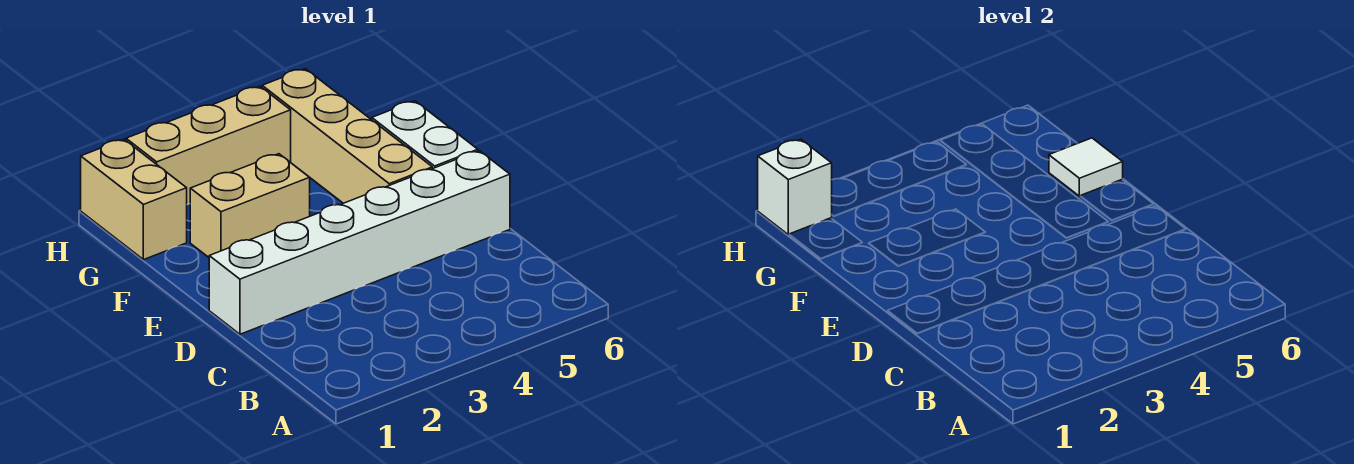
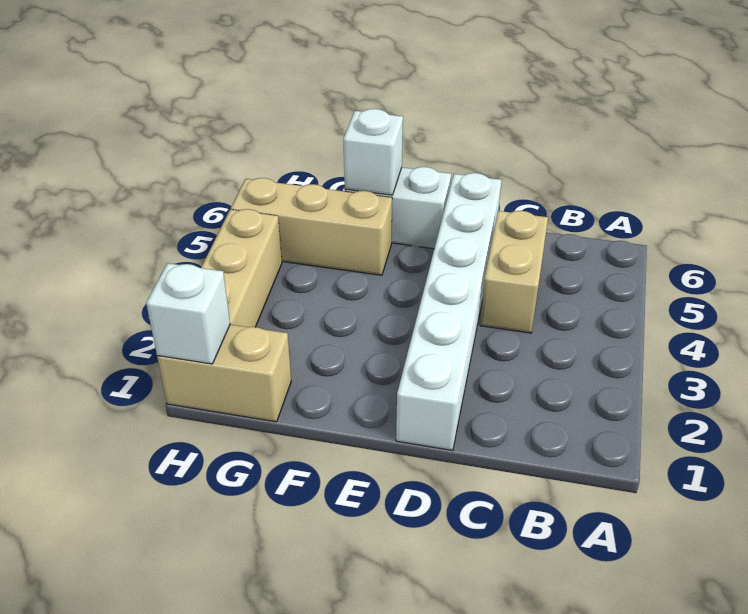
tan 1x4 brick [262,69,432,203] -> tan 1x3 brick [231,178,392,275]
tan 1x2 brick [190,154,310,257] -> tan 1x2 brick moved to [480,211,548,333]
white 1x1 tile [1049,138,1123,196] -> white 1x1 brick [343,109,403,195]

